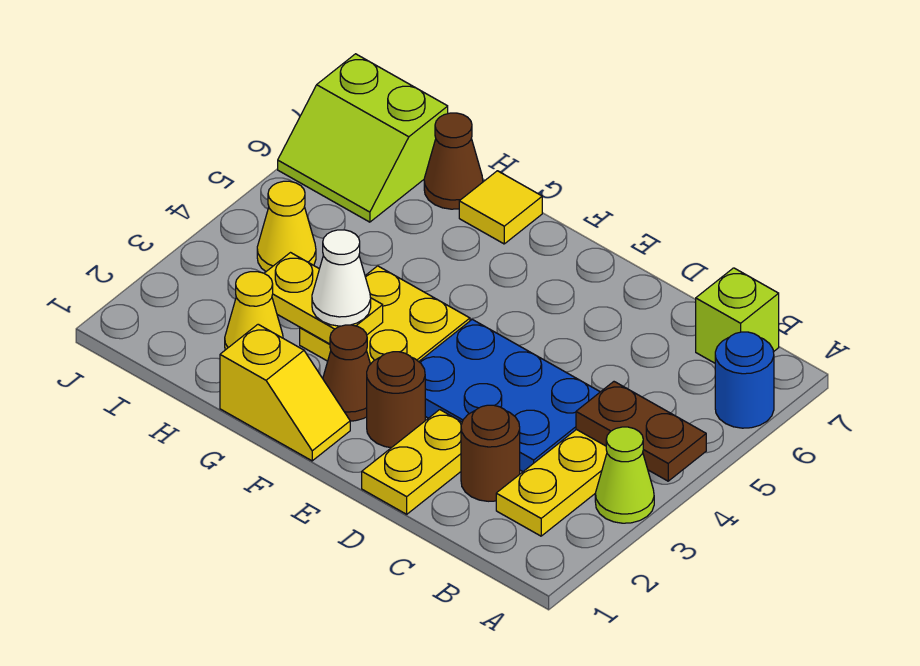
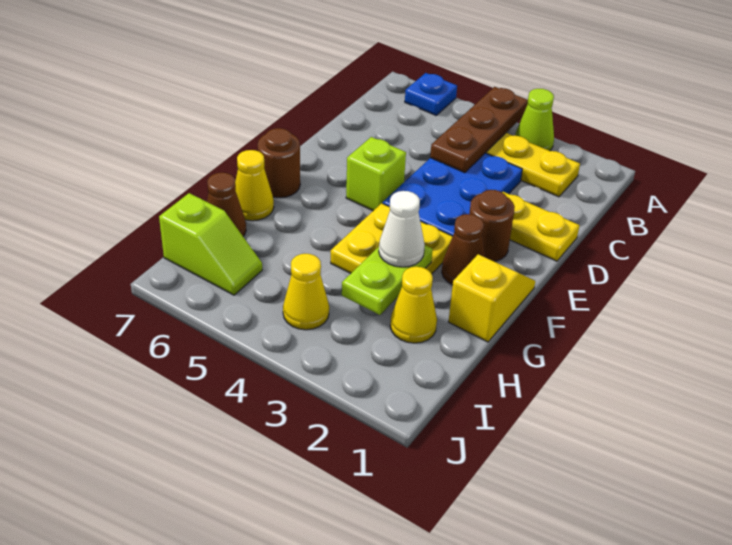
brown 1x2 plate [576,382,706,481] -> brown 1x3 plate [430,87,528,173]
blue 1x1 round brick [715,332,774,428] -> blue 1x1 plate [405,73,457,115]
lime 1x1 brick [696,268,779,363] -> lime 1x1 brick moved to [346,137,406,211]
brown 1x1 round brick [461,405,520,501] -> brown 1x1 round brick moved to [258,128,300,198]
yellow 1x2 plate [264,253,383,344] -> lime 1x2 plate [342,245,433,315]
yellow 1x1 tile [459,171,542,244] -> yellow 1x1 cone [235,150,274,221]
lime 2x2 slope [278,54,448,222] -> lime 1x2 slope [159,193,262,295]

